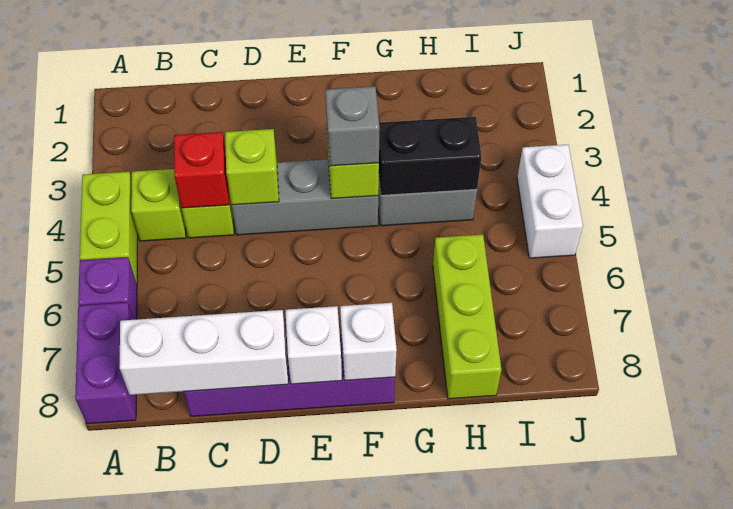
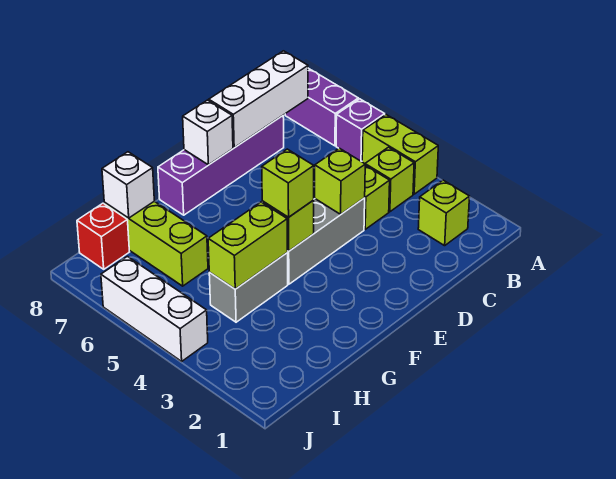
none -> lime 1x1 brick [418,180,470,246]
red 1x1 brick [174,132,229,208] -> red 1x1 brick moved to [77,203,129,269]
grey 1x1 brick [325,86,380,166] -> lime 1x1 brick [262,149,314,217]
white 1x1 brick [340,303,397,380] -> white 1x1 brick moved to [102,152,154,218]
black 1x2 brick [379,117,482,195] -> lime 1x2 brick [208,202,288,289]
white 1x2 brick [517,145,583,258] -> white 1x3 brick [101,256,208,361]

